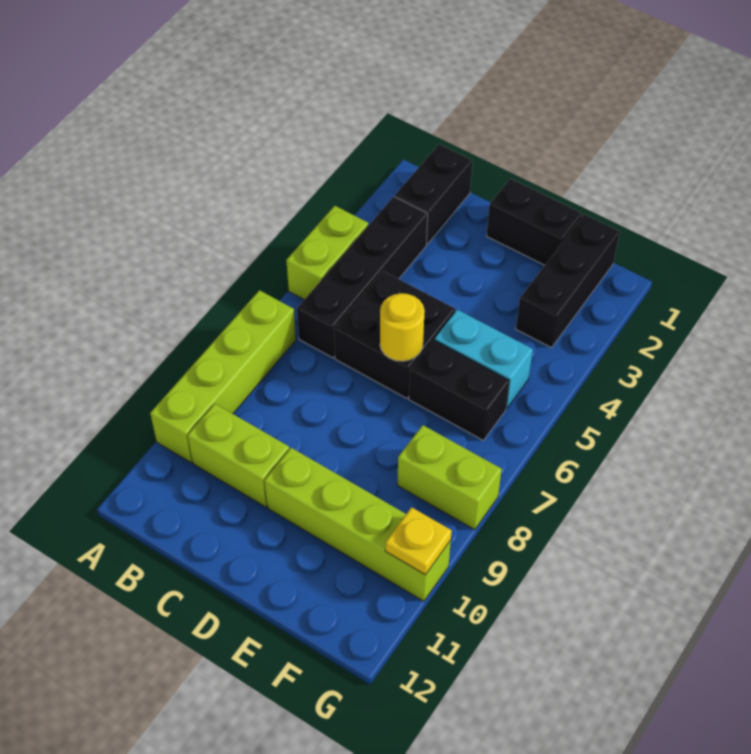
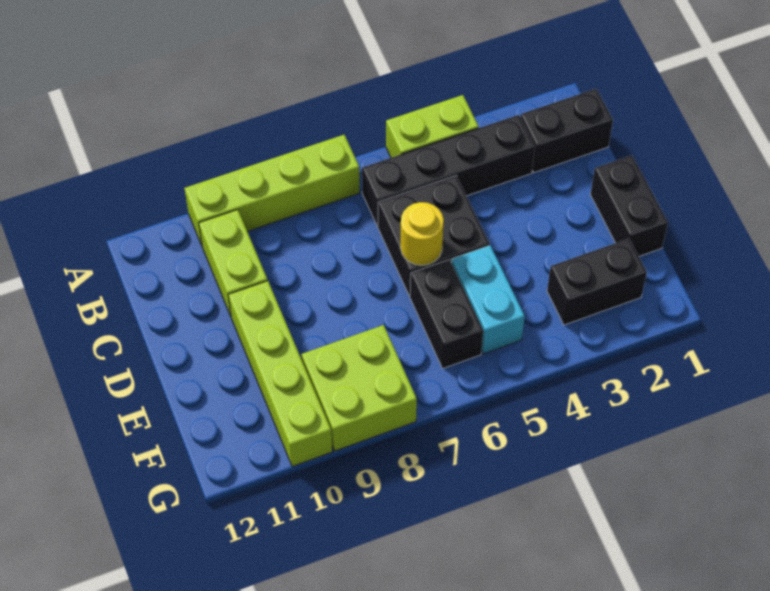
black 1x3 brick [516,214,620,348] -> black 1x2 brick [547,239,647,325]
lime 1x2 brick [397,425,502,530] -> lime 2x2 brick [302,325,417,451]
yellow 1x1 plate [385,507,452,575] -> none

